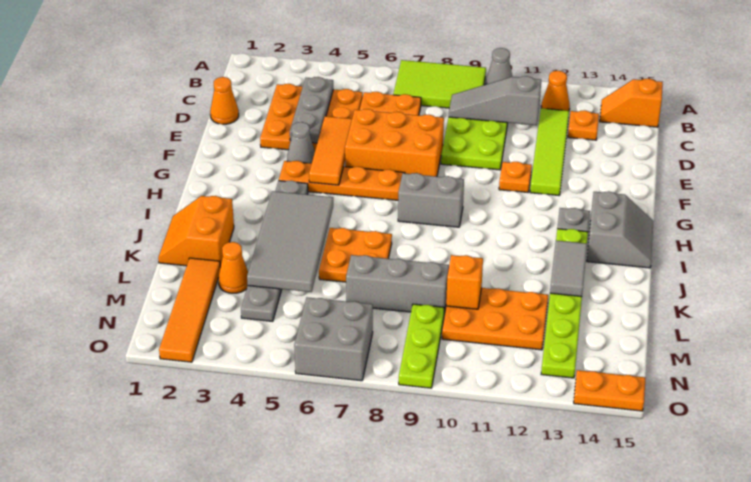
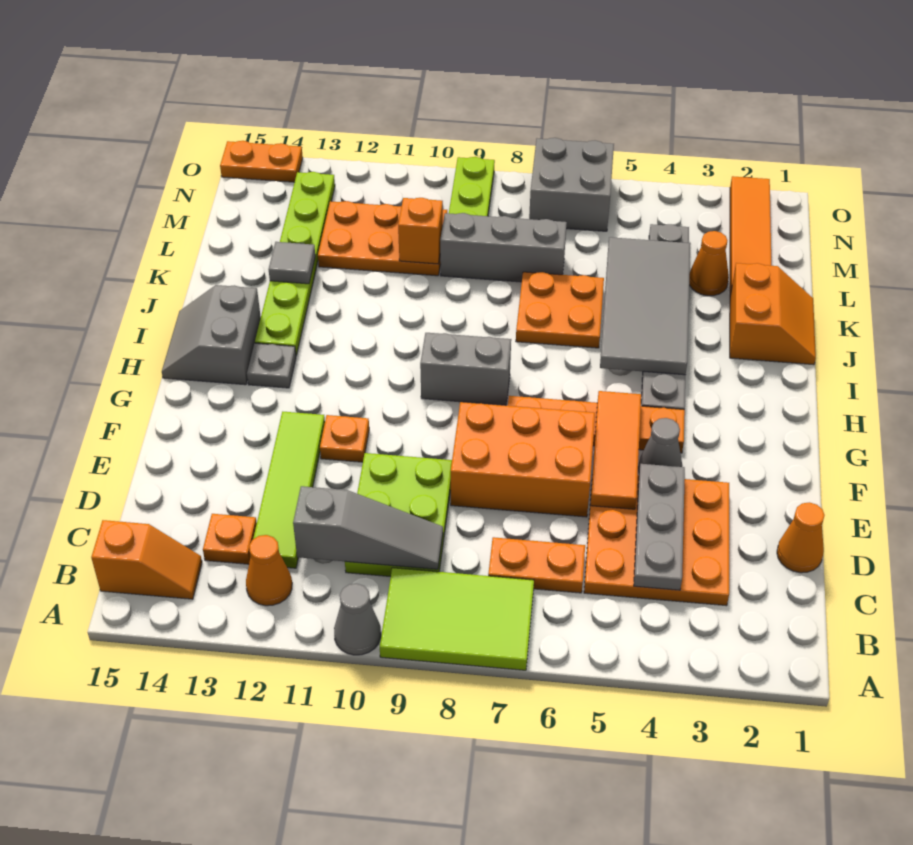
grey 1x2 tile [550,241,587,297] -> grey 1x1 tile [269,242,315,284]

